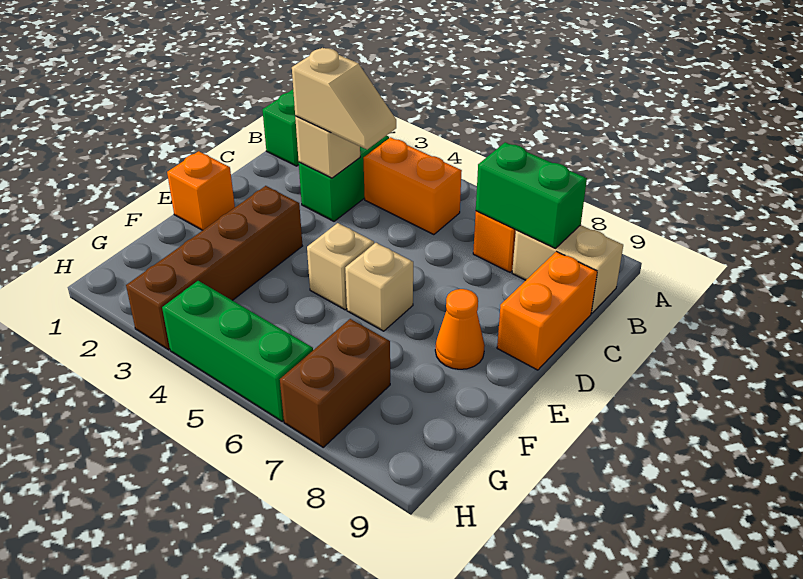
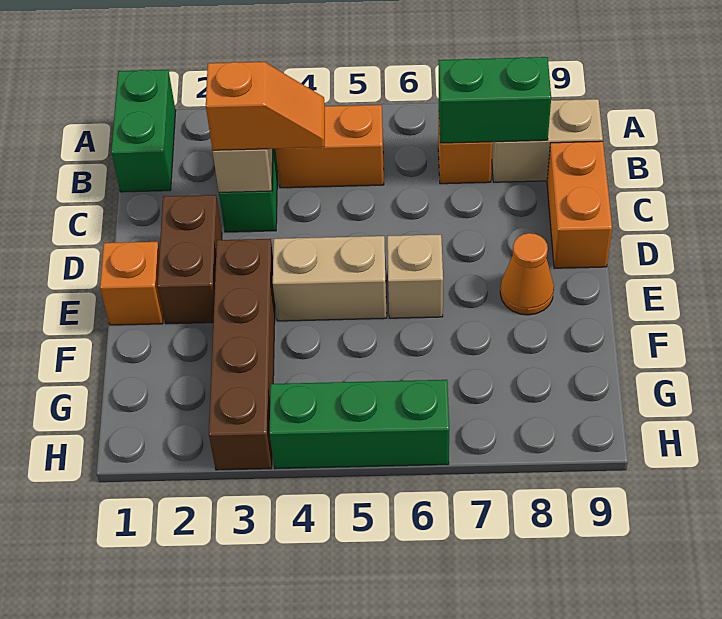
tan 1x2 slope [292,48,396,150] -> orange 1x2 slope [206,62,325,150]
tan 1x1 brick [307,223,374,310] -> tan 1x2 brick [273,236,387,321]
brown 1x2 brick [280,319,390,447] -> brown 1x2 brick moved to [158,195,222,324]

